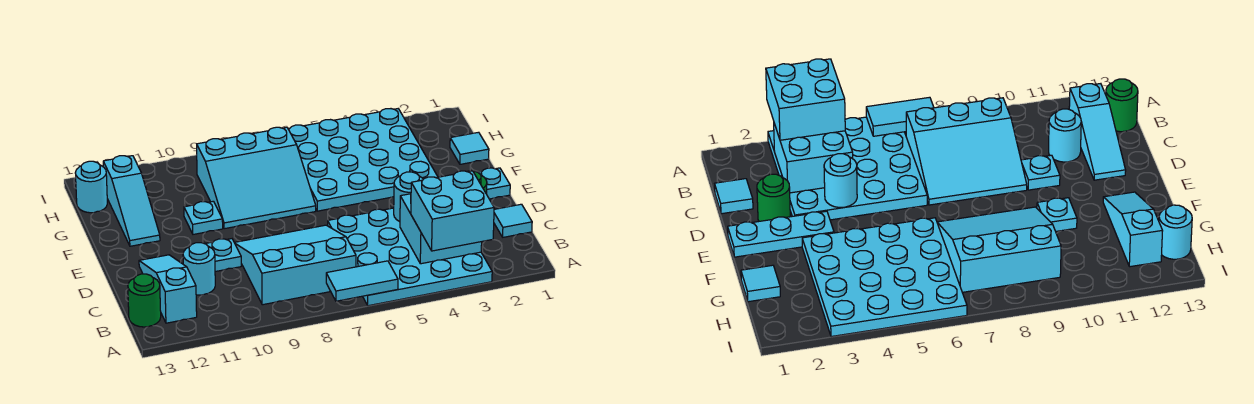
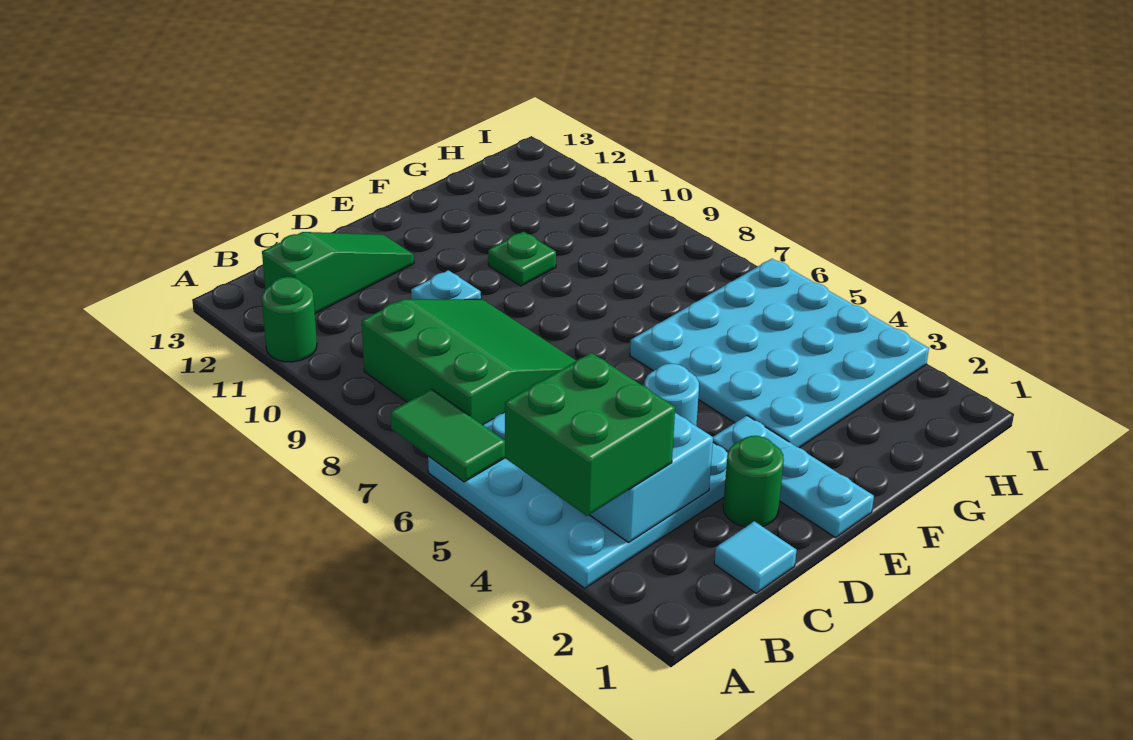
cyan 2x2 brick [411,171,494,251] -> green 2x2 brick [505,353,675,516]
cyan 1x2 tile [326,261,398,301] -> green 1x2 tile [390,389,505,482]
cyan 3x3 slope [234,225,356,305] -> green 3x3 slope [362,299,576,425]
cyan 1x3 slope [139,255,197,323] -> green 1x3 slope [262,232,414,314]
green 1x1 round brick [128,274,161,327] -> green 1x1 round brick moved to [262,277,317,362]
cyan 1x1 round brick [183,243,215,295] -> none
cyan 3x3 slope [197,127,316,229] -> none
cyan 1x1 plate [184,201,223,234] -> green 1x1 plate [488,232,556,286]
cyan 1x3 slope [103,156,160,246] -> none
cyan 1x1 tile [450,132,489,164] -> none
cyan 1x1 round brick [75,161,107,213] -> none

